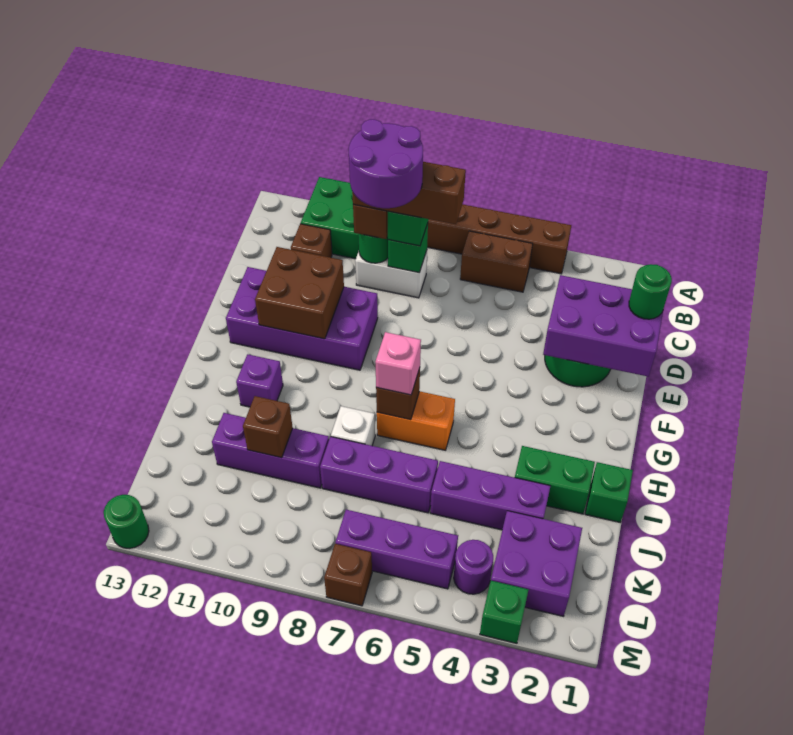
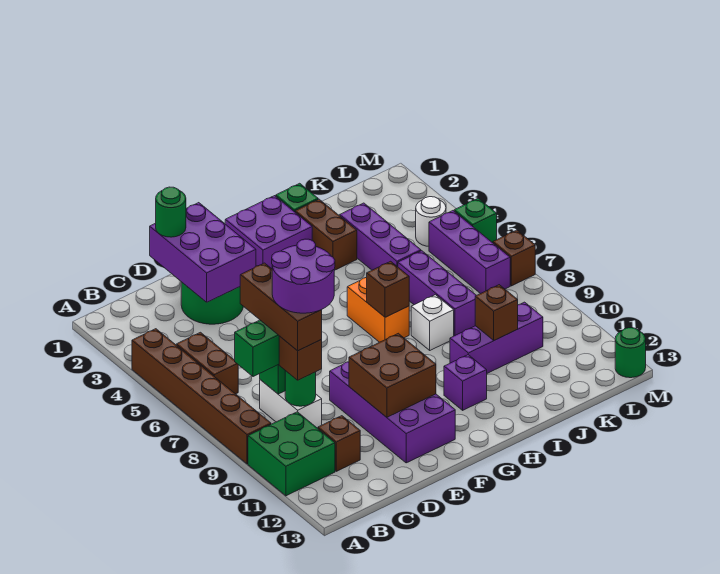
pink 1x1 brick [375,332,421,395] -> none
green 1x2 brick [515,446,595,514] -> brown 1x2 brick [295,199,357,270]
purple 1x3 brick [212,413,329,488] -> purple 1x3 brick turned to [450,302,543,373]
purple 2x2 brick [491,511,582,616] -> purple 2x2 brick moved to [225,196,312,269]
purple 1x1 round brick [454,540,493,594] -> white 1x1 round brick [416,197,446,246]
green 1x1 brick [480,581,528,643] -> green 1x1 brick moved to [454,198,497,243]

